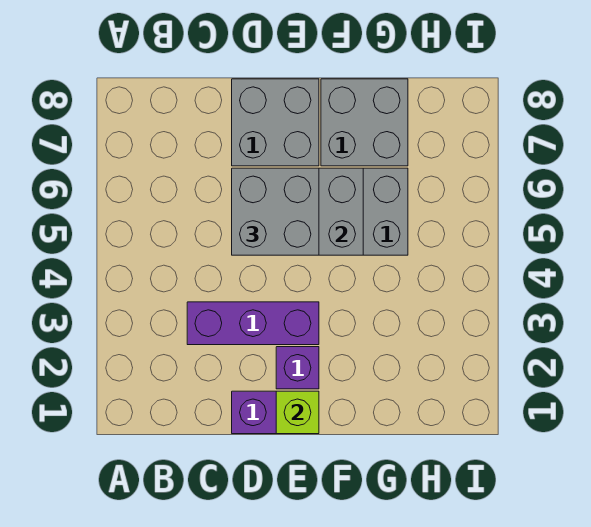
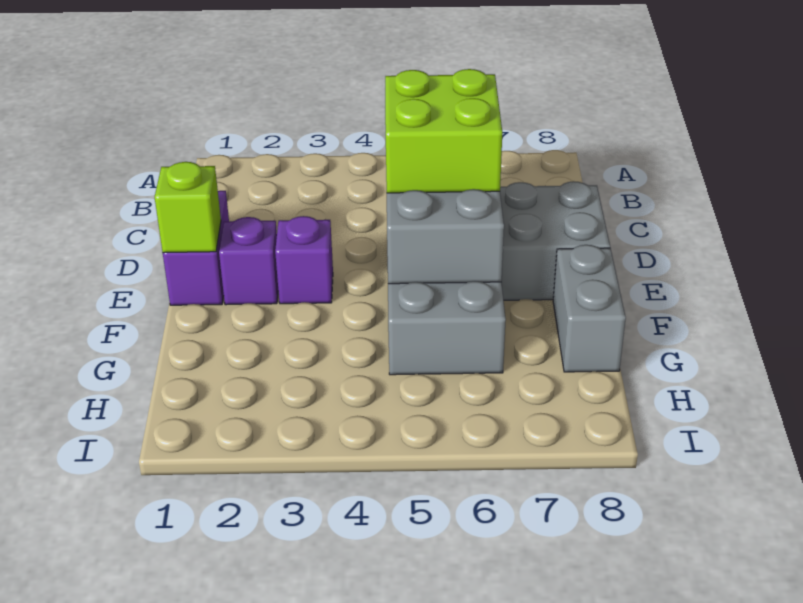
purple 1x3 brick [187,302,319,345] -> purple 1x1 brick [275,216,333,304]
grey 2x2 brick [232,168,319,255] -> lime 2x2 brick [385,69,502,193]
grey 2x2 brick [321,79,408,166] -> grey 1x2 brick [553,245,626,372]

